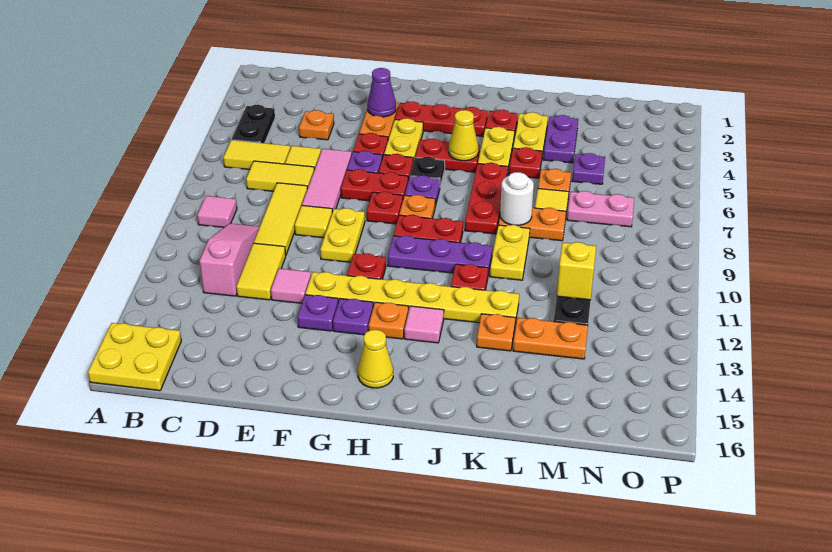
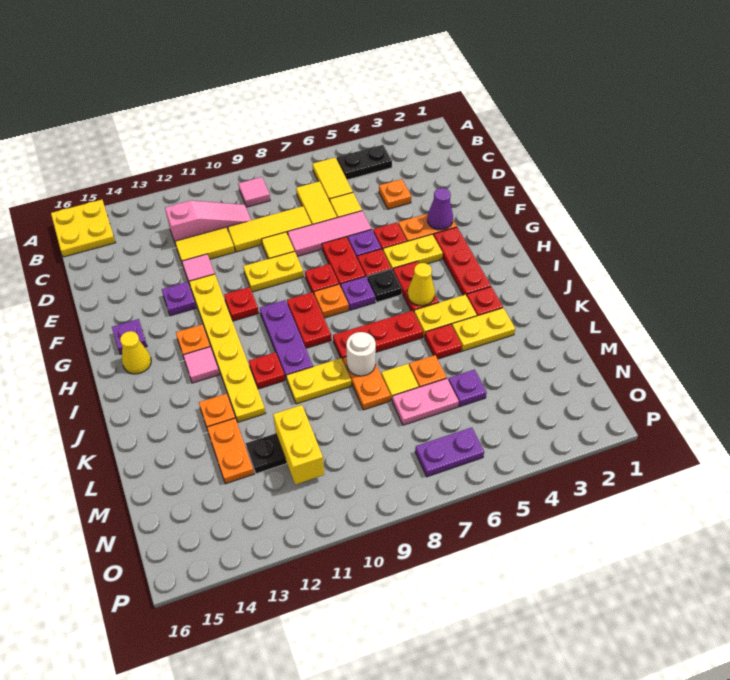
purple 1x1 plate [333,299,373,335] -> purple 1x1 plate moved to [112,319,147,354]
purple 1x2 plate [543,115,578,163] -> purple 1x2 plate moved to [415,427,484,477]
pink 1x2 plate [567,191,634,227] -> pink 1x2 plate turned to [392,378,459,425]
yellow 1x1 brick [557,242,596,300] -> yellow 1x2 brick [273,405,324,485]

